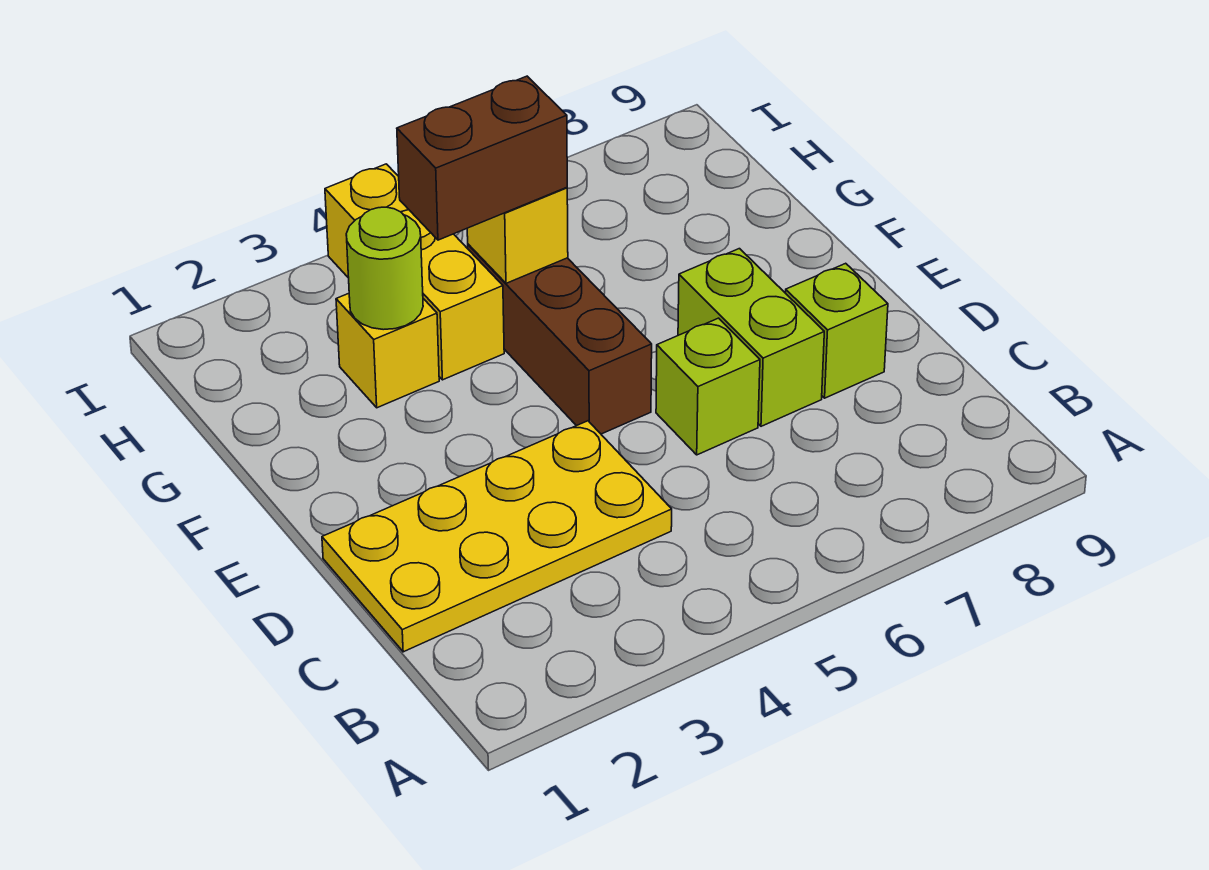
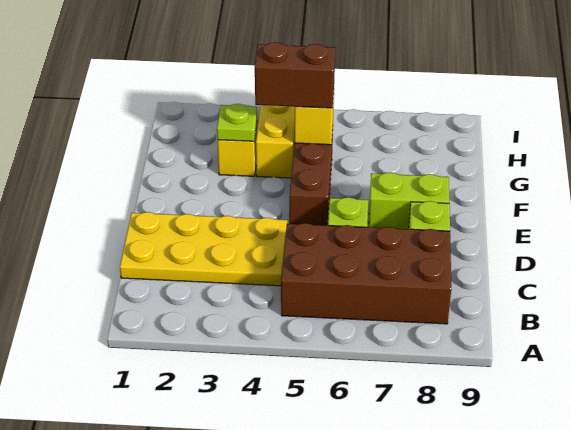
none -> brown 2x4 brick [281,223,451,324]
lime 1x2 brick [678,249,824,426] -> lime 1x2 brick turned to [369,173,449,229]
lime 1x1 round brick [346,207,423,330] -> lime 1x1 plate [217,104,257,141]

